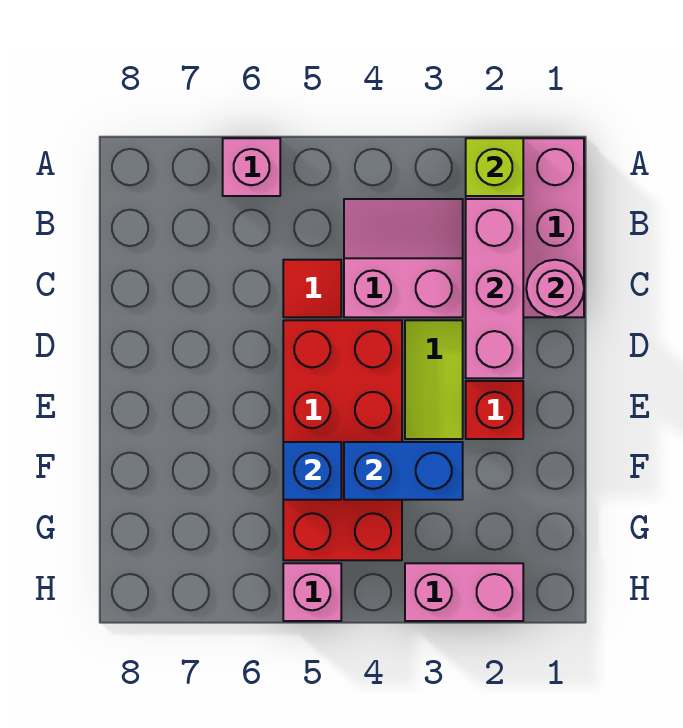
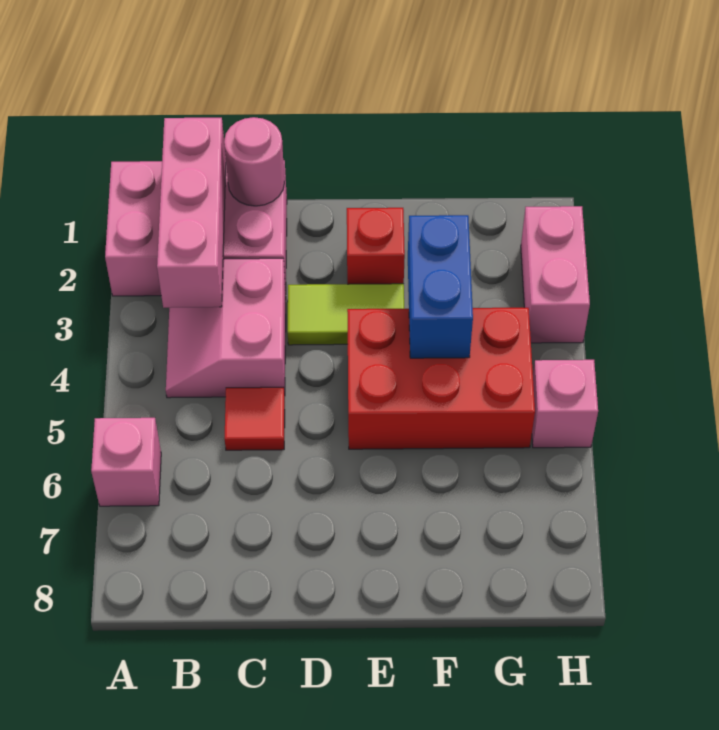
lime 1x1 brick [466,138,523,196] -> none
pink 1x3 brick [466,199,523,378] -> pink 1x3 brick turned to [157,118,226,308]
red 2x4 brick [283,320,402,560] -> red 2x3 brick [347,308,535,449]
blue 1x1 brick [283,442,341,500] -> none

